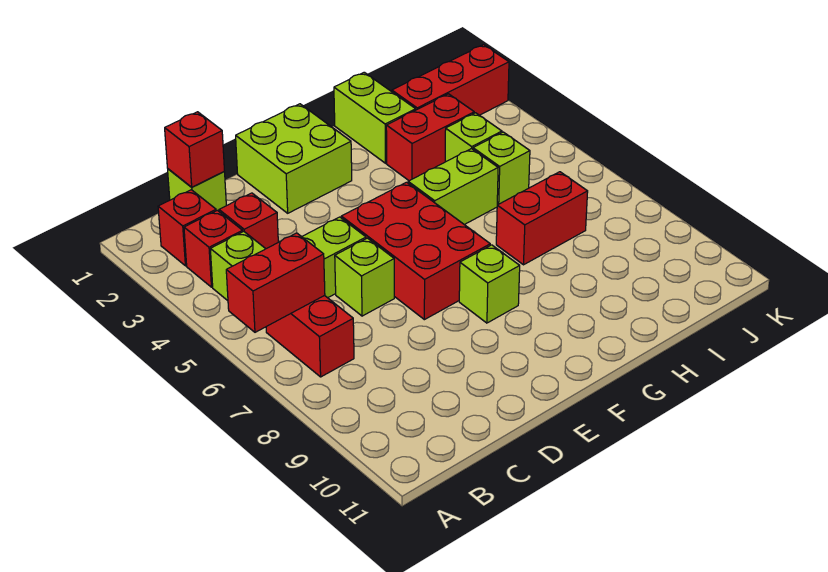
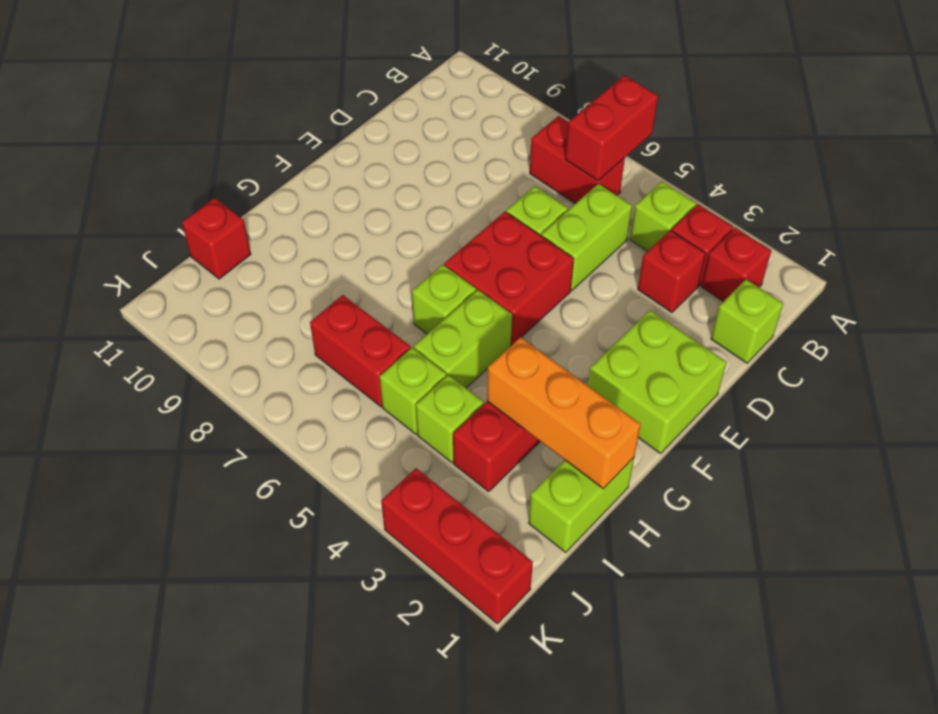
red 1x1 brick [165,112,224,187] -> red 1x1 brick moved to [182,198,251,279]
red 2x3 brick [341,182,490,320] -> red 2x2 brick [444,212,574,345]
lime 1x1 brick [459,245,520,323] -> lime 1x1 brick moved to [412,265,476,334]
lime 1x2 brick [334,72,416,163] -> lime 1x2 brick turned to [529,458,634,553]
none -> orange 1x3 brick [487,337,641,489]
red 1x2 brick [496,172,588,265] -> red 1x2 brick turned to [310,295,411,406]
red 1x3 brick [392,45,509,115] -> red 1x3 brick turned to [381,468,533,624]

